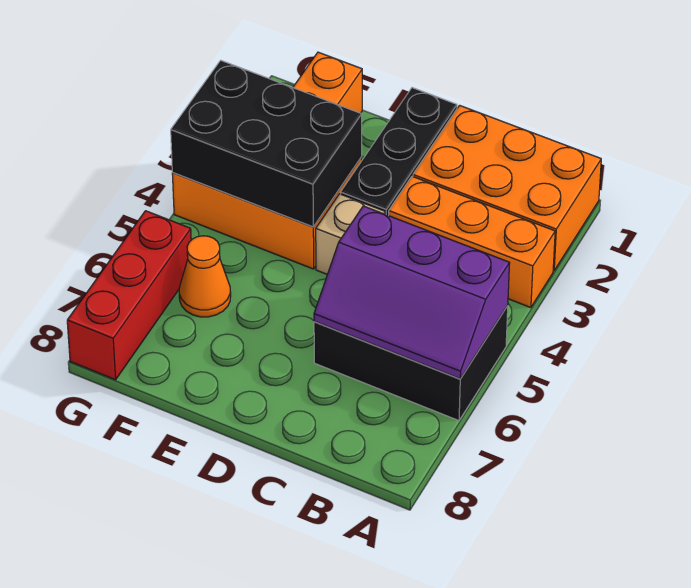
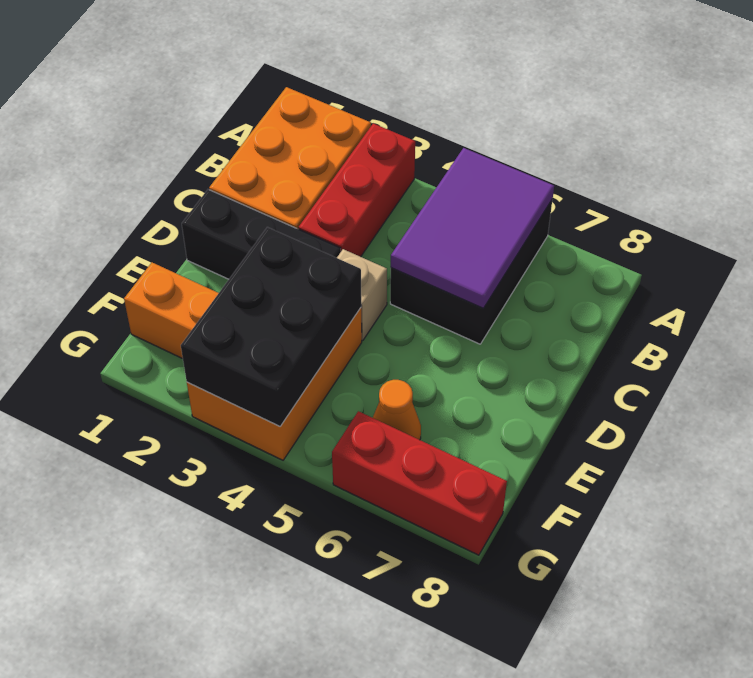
orange 1x3 brick [389,176,555,308] -> red 1x3 brick [298,124,415,257]
purple 2x3 slope [314,206,510,379] -> purple 2x3 tile [391,148,554,308]

